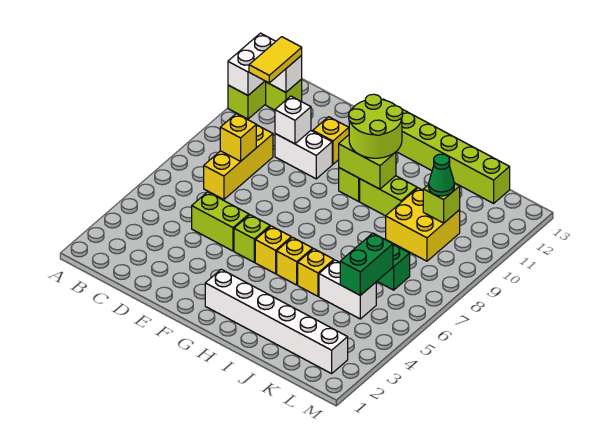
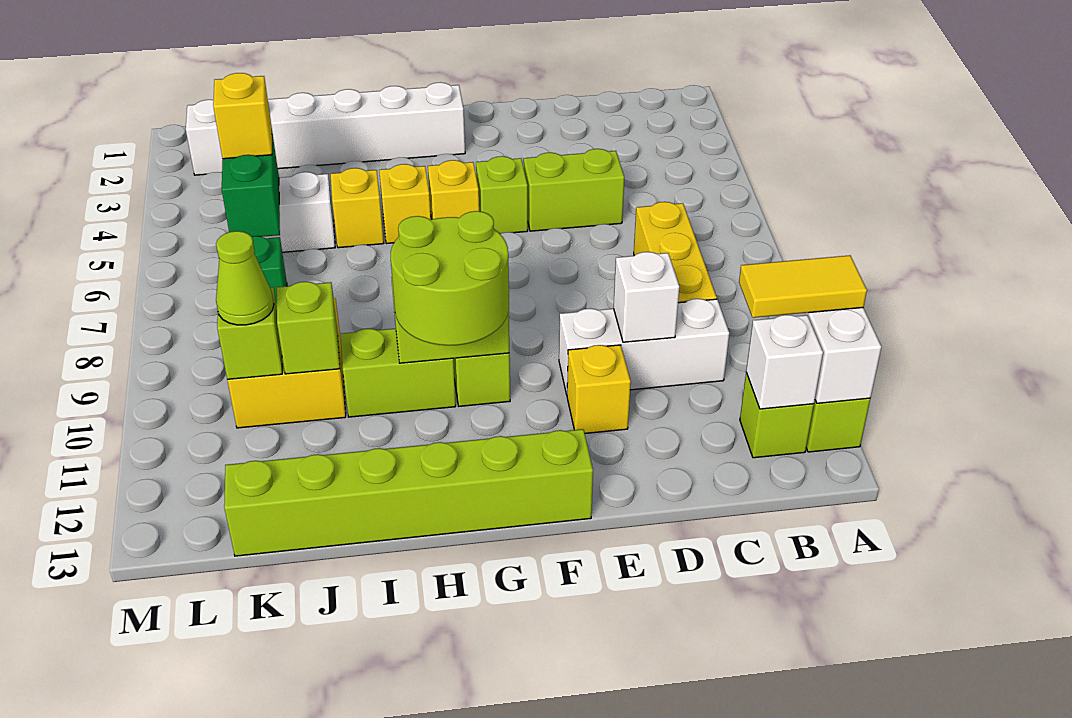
yellow 1x2 tile [249,37,302,83] -> yellow 1x2 tile turned to [739,255,867,318]
yellow 1x1 brick [220,114,256,161] -> yellow 1x1 brick moved to [213,73,272,159]
white 1x2 brick [275,131,332,179] -> white 1x3 brick [559,299,729,394]
none -> lime 1x1 brick [276,282,340,374]
green 1x1 cone [429,154,454,196] -> lime 1x1 cone [216,231,274,325]

